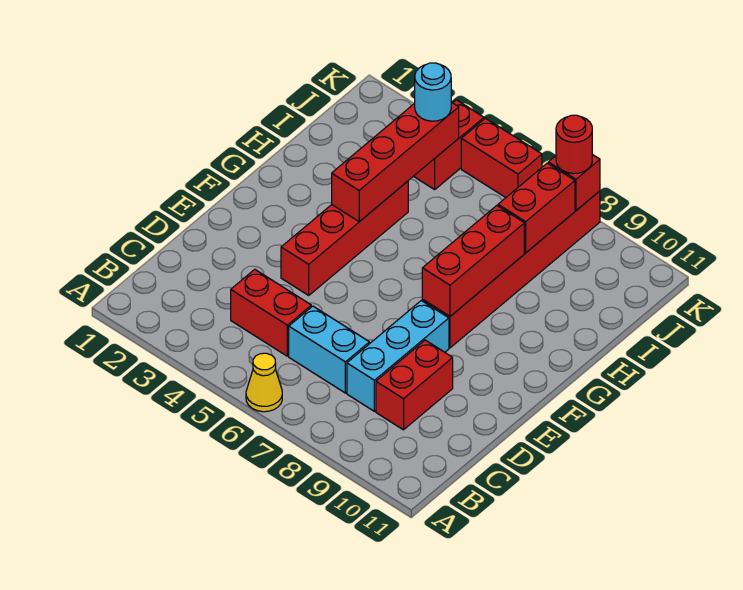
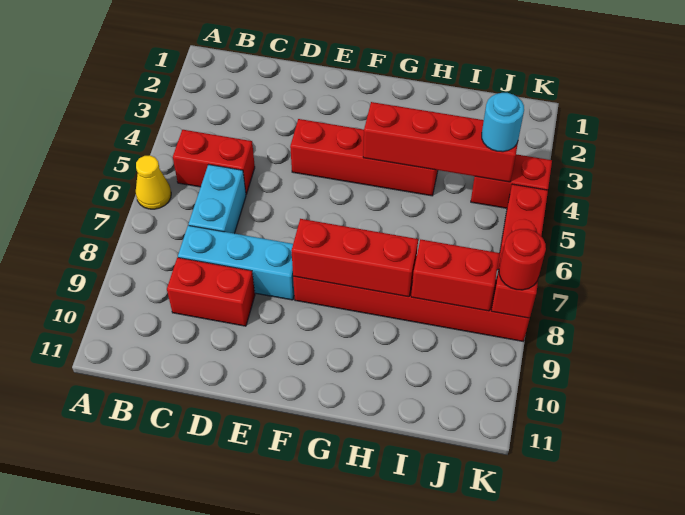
red 1x2 brick [231,269,311,356] -> red 1x2 brick turned to [173,130,255,194]

